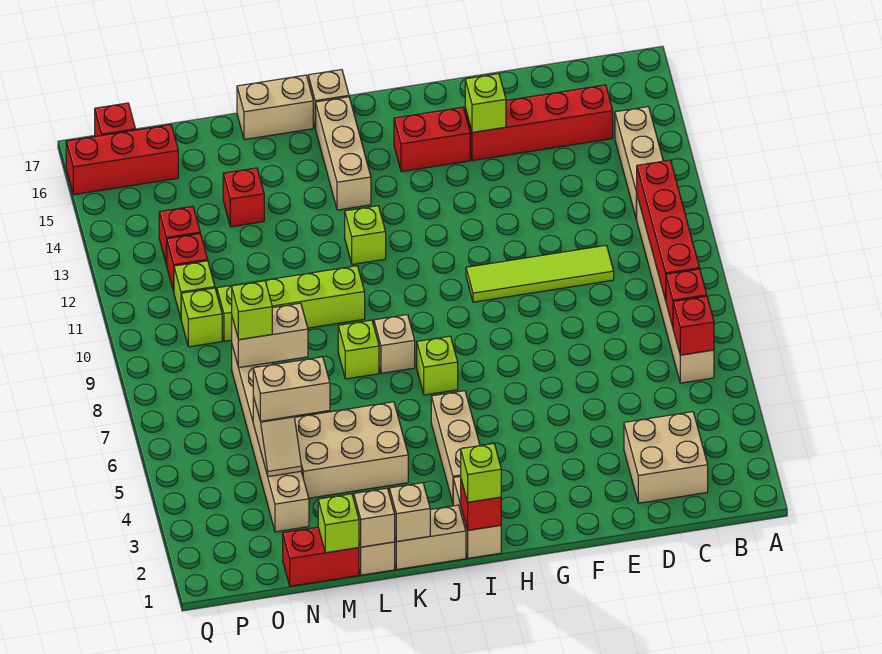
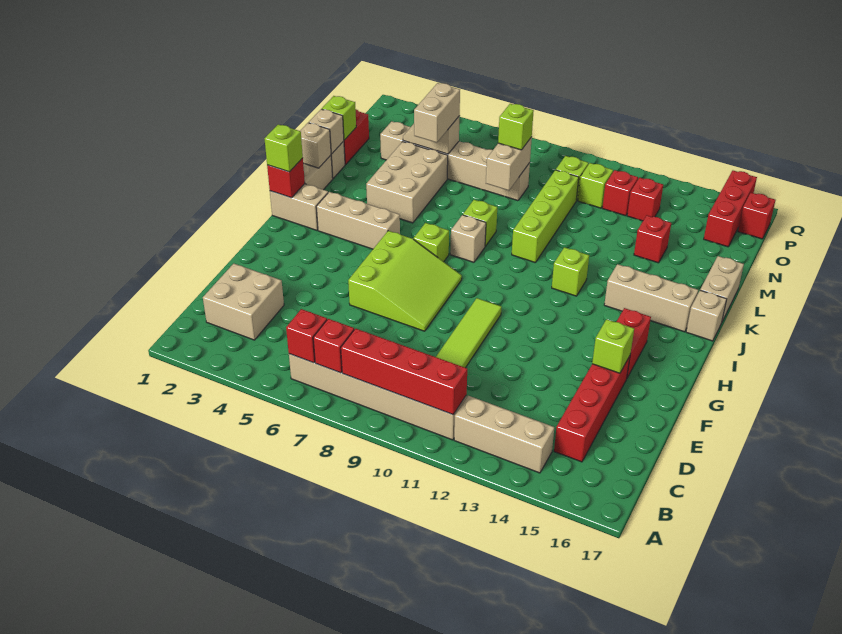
none -> lime 3x3 slope [348,231,462,331]

